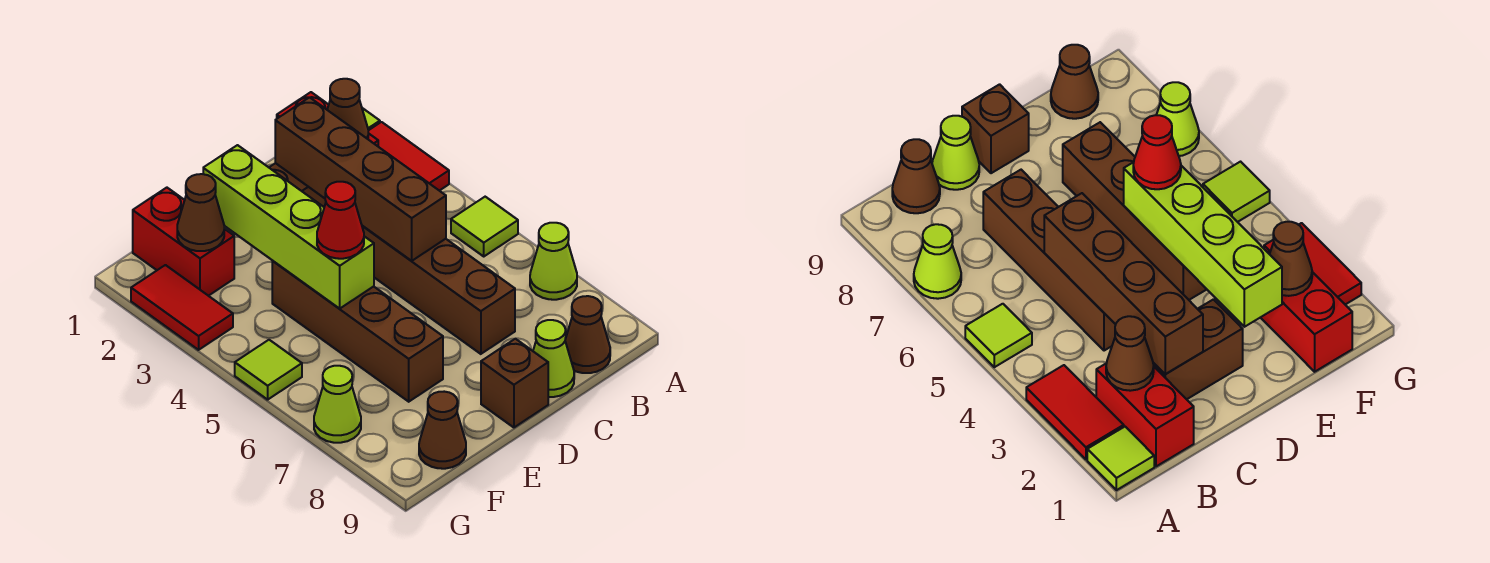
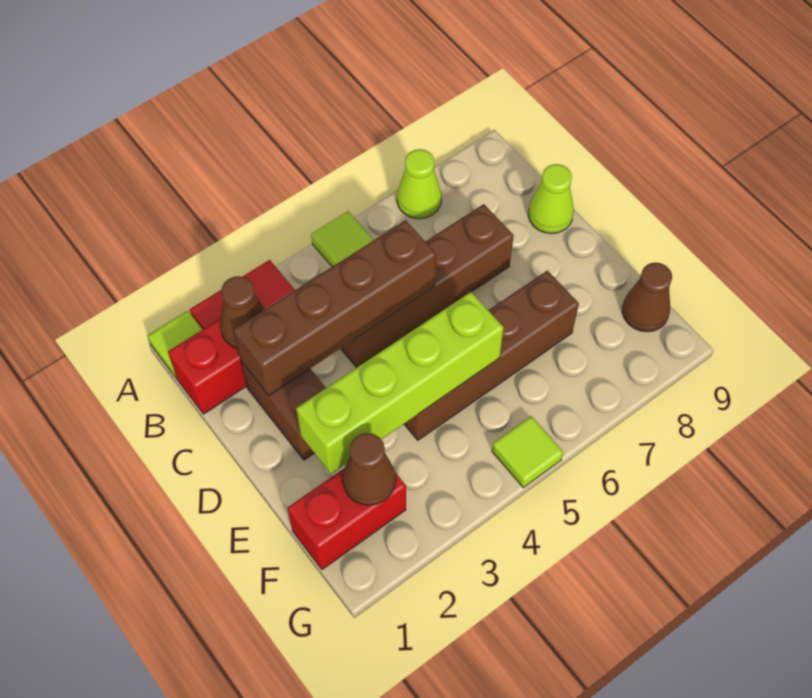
brown 1x1 cone [565,296,610,373] -> none
brown 1x1 brick [481,339,548,427] -> none
red 1x1 cone [317,182,364,259] -> none
red 1x2 tile [131,265,233,350] -> none
lime 1x1 cone [314,366,361,443] -> none

